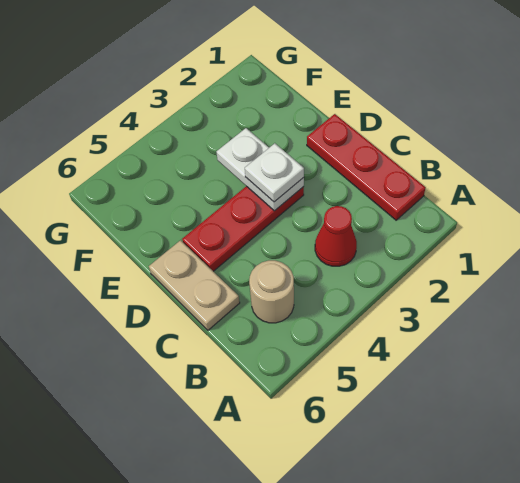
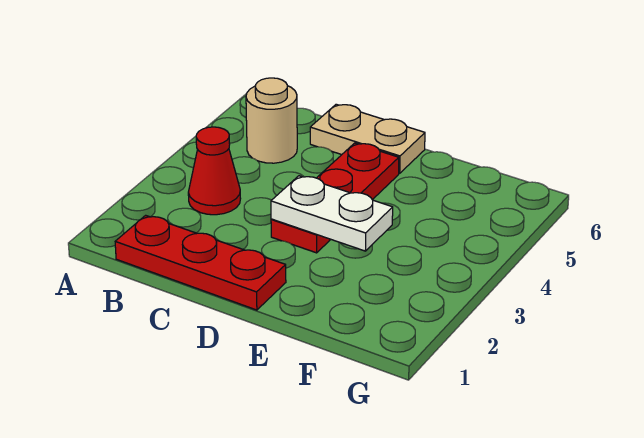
white 1x1 plate [245,143,304,202] -> none

